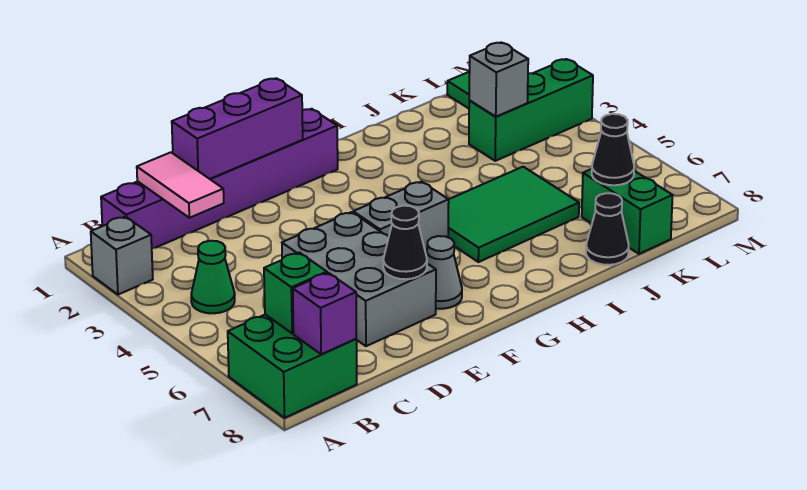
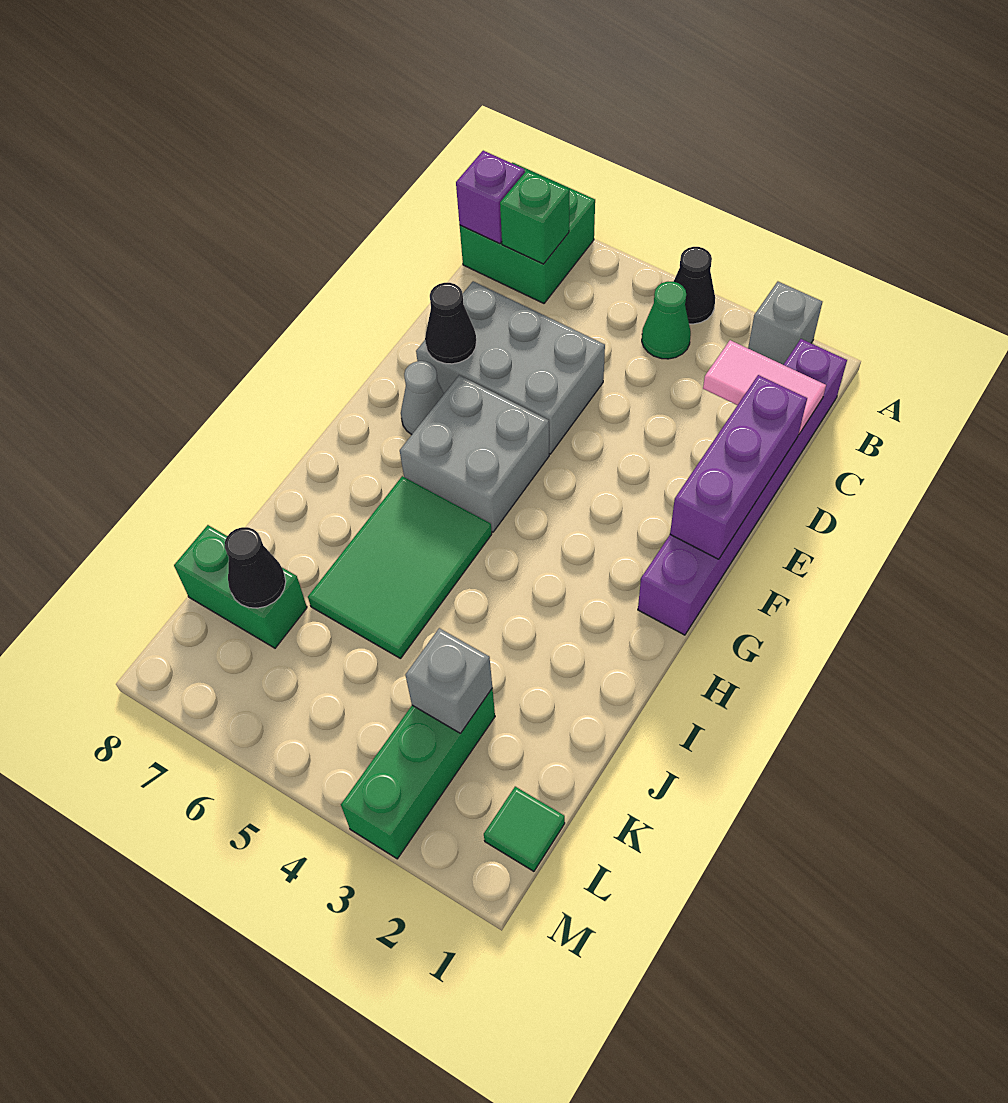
grey 1x2 brick [353,182,449,254] -> grey 2x2 brick [400,375,549,532]
black 1x1 cone [586,193,629,265] -> black 1x1 cone moved to [674,247,715,324]

